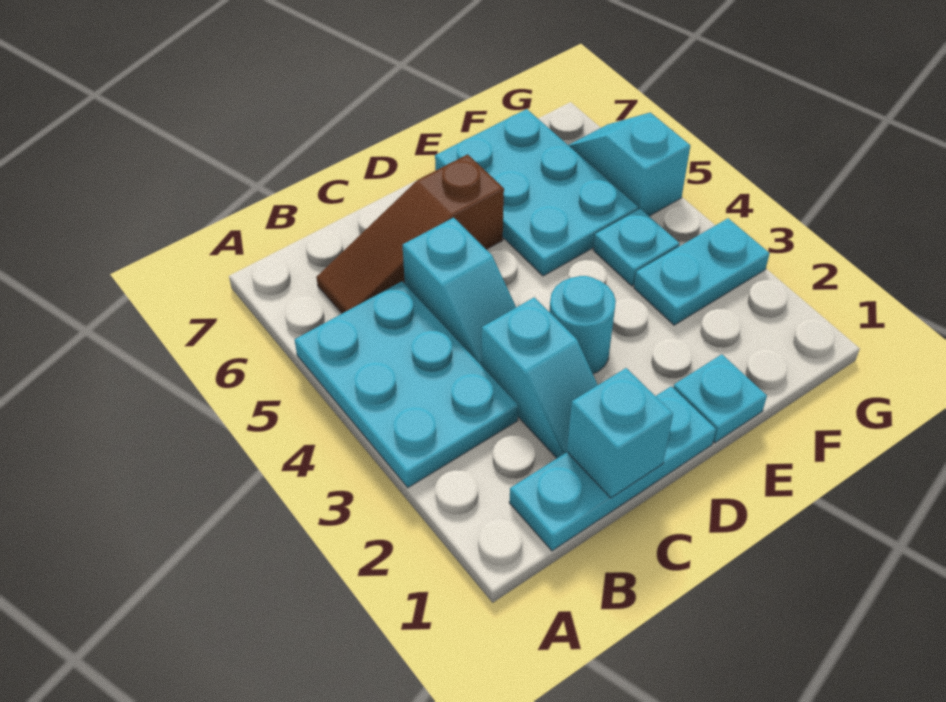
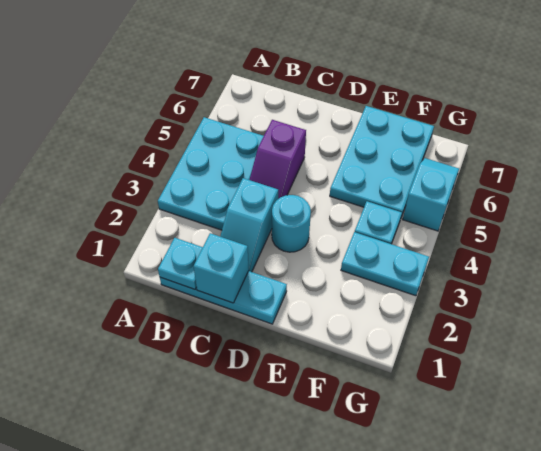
brown 1x3 slope [316,154,504,313] -> none
cyan 1x2 slope [403,218,516,365] -> purple 1x2 slope [250,120,306,199]
cyan 1x1 plate [673,354,767,443] -> cyan 1x1 plate moved to [158,238,203,289]

